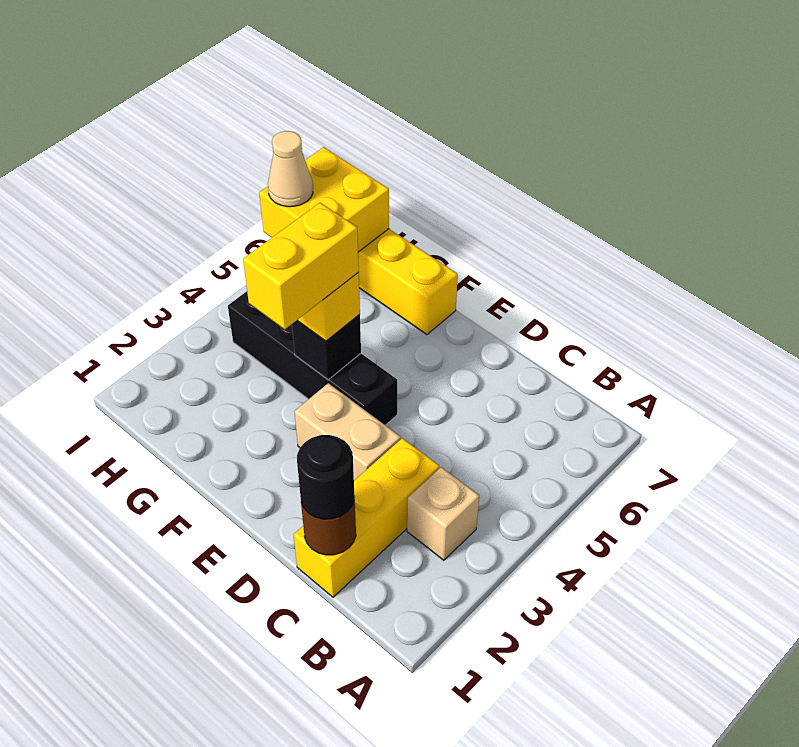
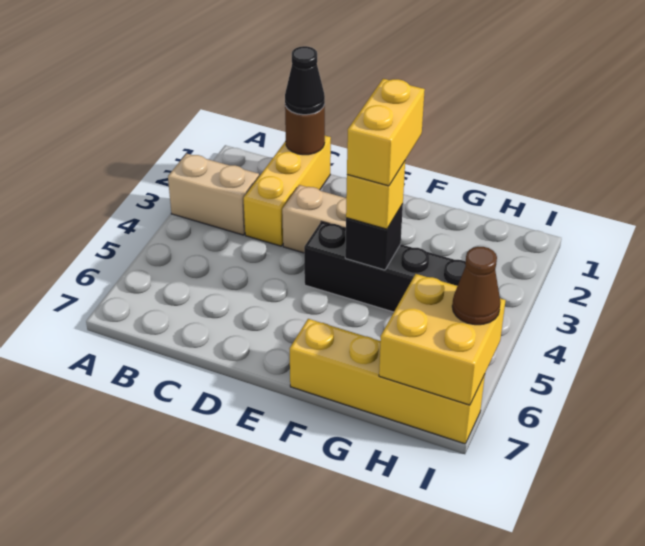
tan 1x1 brick [407,467,479,560] -> tan 1x2 brick [168,153,259,235]
black 1x1 round brick [297,435,355,519] -> black 1x1 cone [285,46,325,115]
tan 1x1 cone [268,131,313,207] -> brown 1x1 cone [452,247,500,325]

